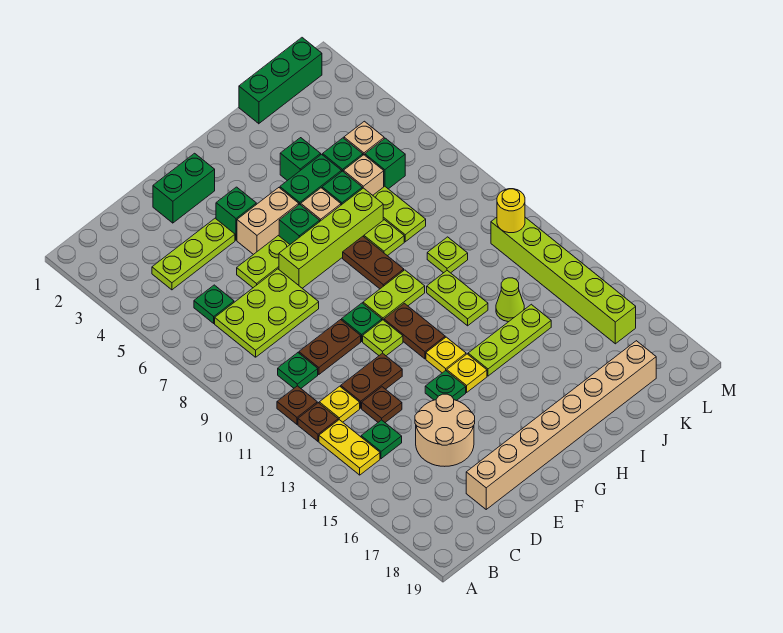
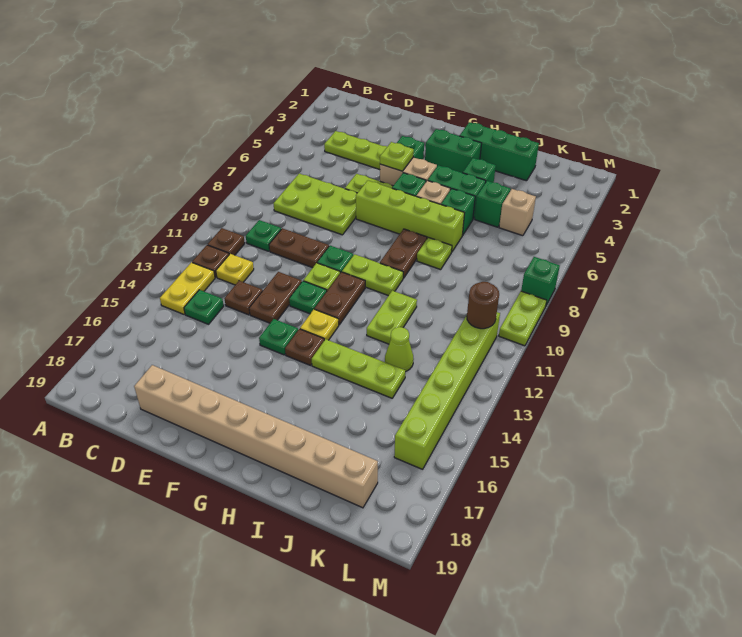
green 1x1 plate [194,285,234,323] -> green 1x1 plate moved to [289,281,327,314]
brown 1x2 plate [341,353,402,408] -> brown 1x2 plate turned to [249,272,302,323]
tan 2x2 round brick [415,394,475,466] -> none
green 1x2 brick [153,153,215,223] -> green 1x2 brick moved to [425,129,482,173]
yellow 1x1 plate [447,354,487,392] -> brown 1x1 plate [285,329,324,365]
green 1x3 brick [239,38,322,124] -> green 1x3 brick moved to [460,122,539,181]
tan 1x1 brick [344,155,384,195] -> none
lime 1x2 plate [373,186,426,242] -> lime 1x2 plate moved to [499,291,547,346]
lime 1x1 plate [427,237,468,273] -> lime 1x1 plate moved to [380,142,414,171]
green 1x1 brick [365,138,405,189] -> green 1x1 brick moved to [521,257,560,305]
yellow 1x1 round brick [497,189,525,233] -> brown 1x1 round brick [467,282,499,329]

